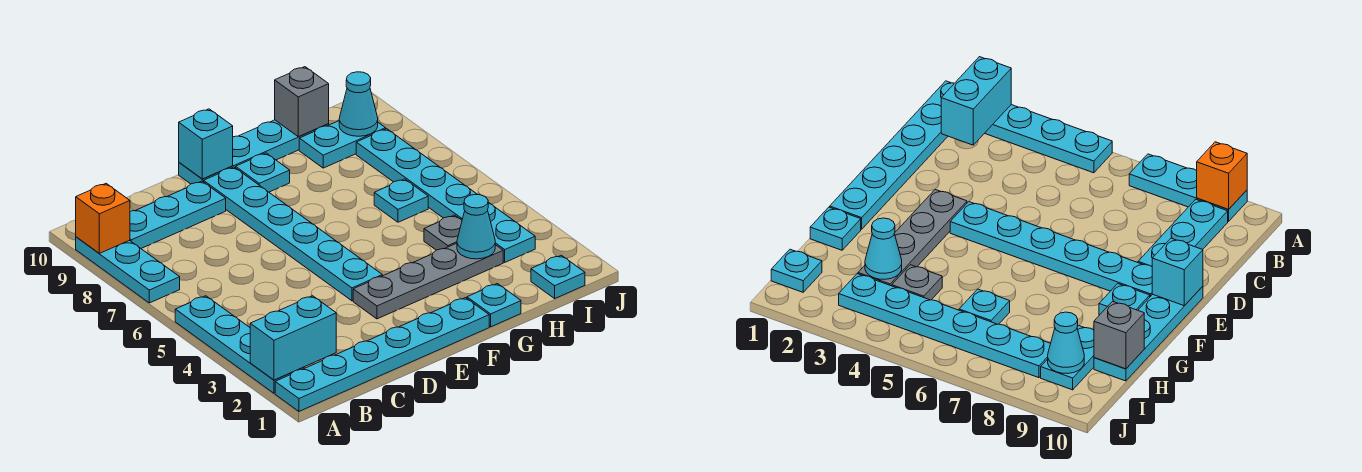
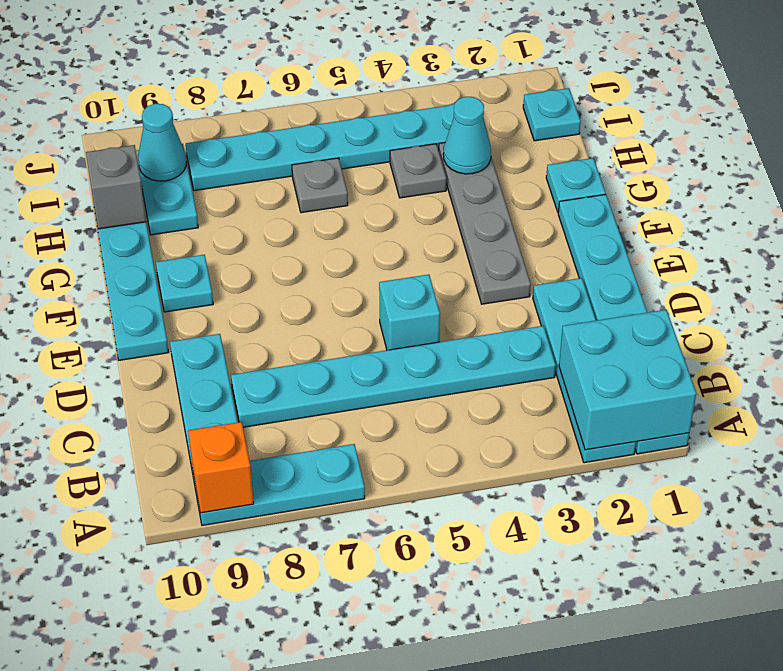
cyan 1x4 plate [175,296,304,393] -> cyan 1x4 plate turned to [533,278,636,463]
cyan 1x2 brick [250,296,336,380] -> cyan 2x2 brick [559,310,696,450]
cyan 1x6 plate [204,167,382,301] -> cyan 1x6 plate moved to [231,326,556,427]
cyan 1x1 brick [179,109,233,179] -> cyan 1x1 brick moved to [379,275,440,350]
cyan 1x1 plate [374,179,428,222] -> grey 1x1 plate [292,158,348,213]

